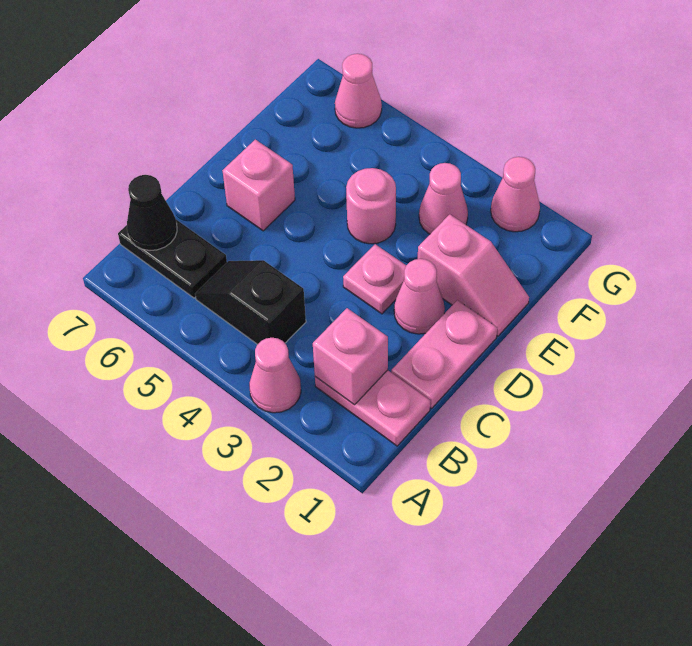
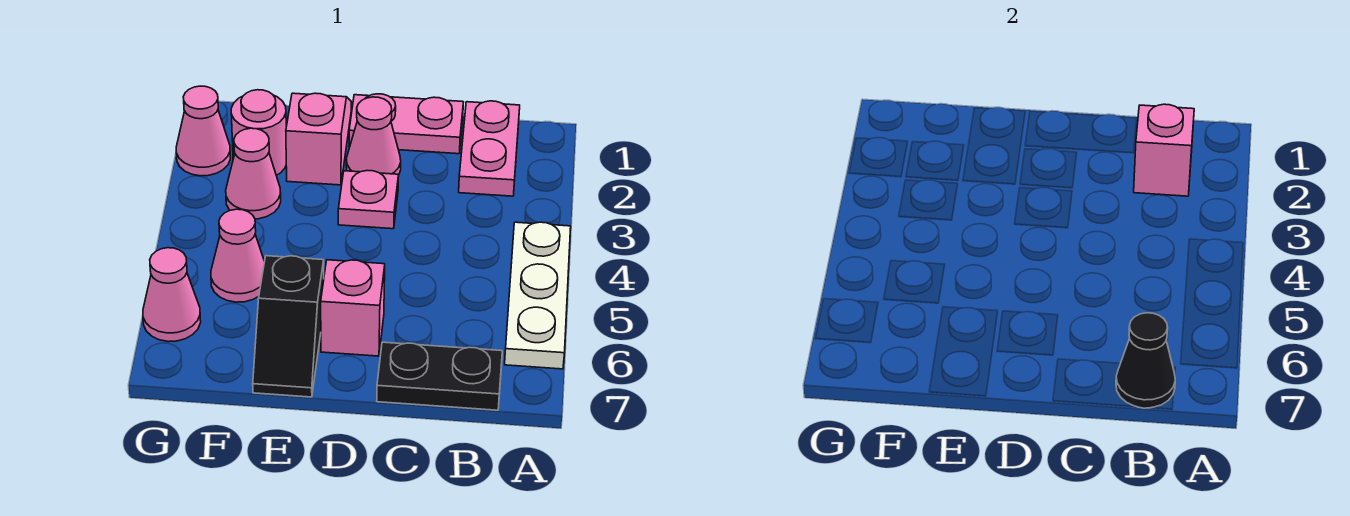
pink 1x1 cone [249,338,301,413] -> pink 1x1 cone moved to [211,209,264,302]
none -> white 1x3 plate [505,222,571,369]
black 1x2 slope [195,260,306,344] -> black 1x2 slope moved to [253,256,324,397]
black 1x2 plate [118,220,227,298] -> black 1x2 plate turned to [377,342,502,410]
pink 1x1 round brick [346,168,396,244] -> pink 1x1 round brick moved to [231,90,286,175]

